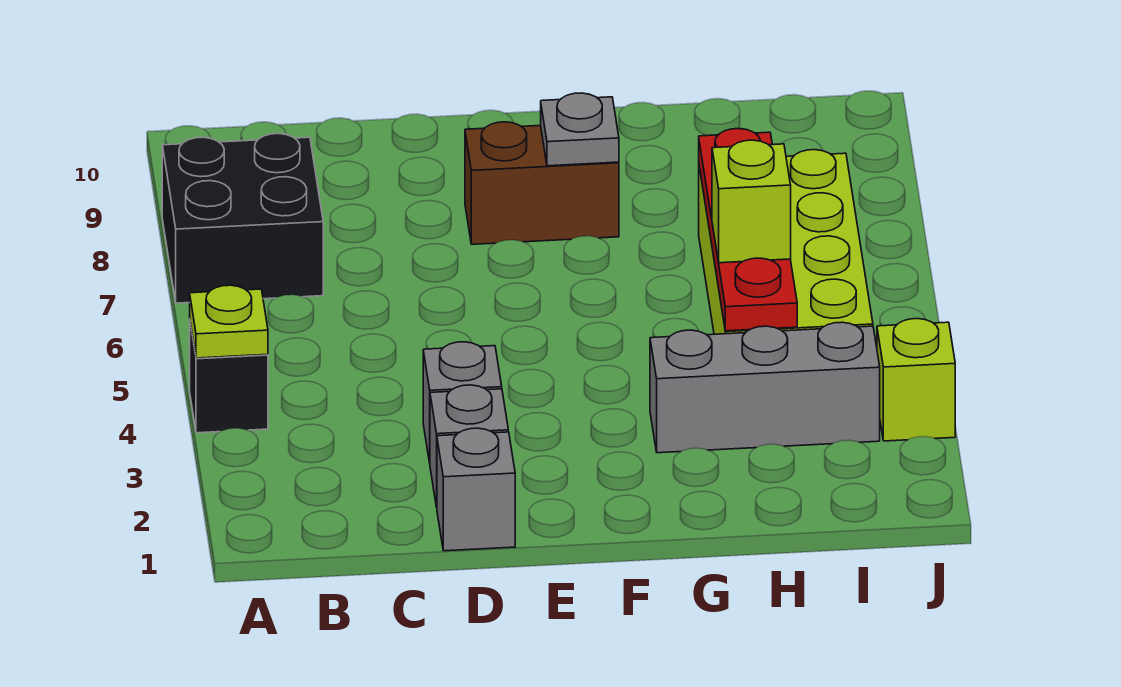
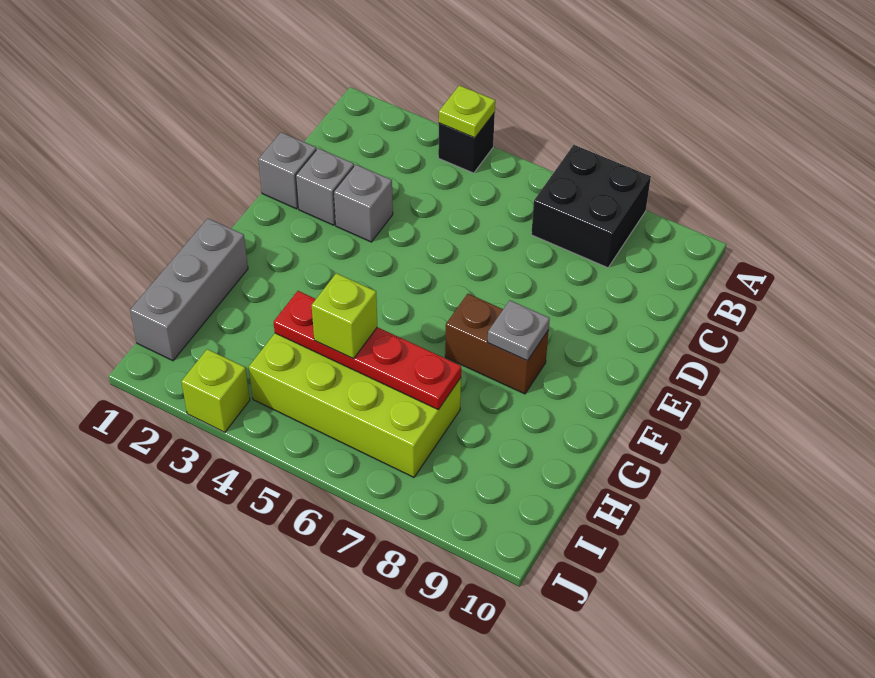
brown 1x2 brick [465,122,619,244] -> brown 1x2 brick turned to [445,294,549,394]
grey 1x3 brick [650,322,880,453] -> grey 1x3 brick moved to [130,219,248,361]

